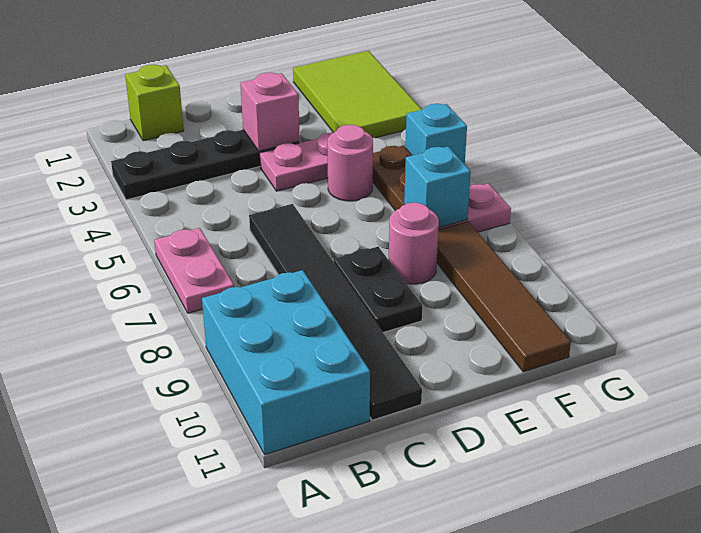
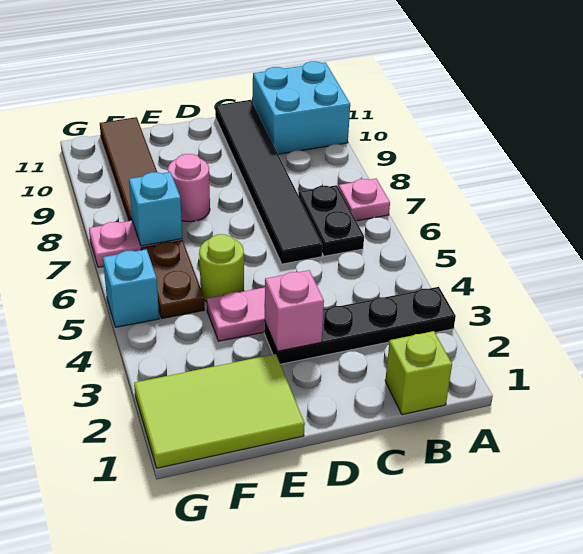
pink 1x2 plate [154,228,234,313] -> pink 1x1 plate [339,179,390,221]
cyan 2x3 brick [202,270,370,455] -> cyan 2x2 brick [253,61,350,154]
black 1x2 plate [334,247,422,332] -> black 1x2 plate moved to [299,185,364,256]
pink 1x1 round brick [327,125,373,201] -> lime 1x1 round brick [199,234,244,302]
lime 2x3 tile [293,51,422,138] -> lime 2x3 tile turned to [134,354,305,468]

